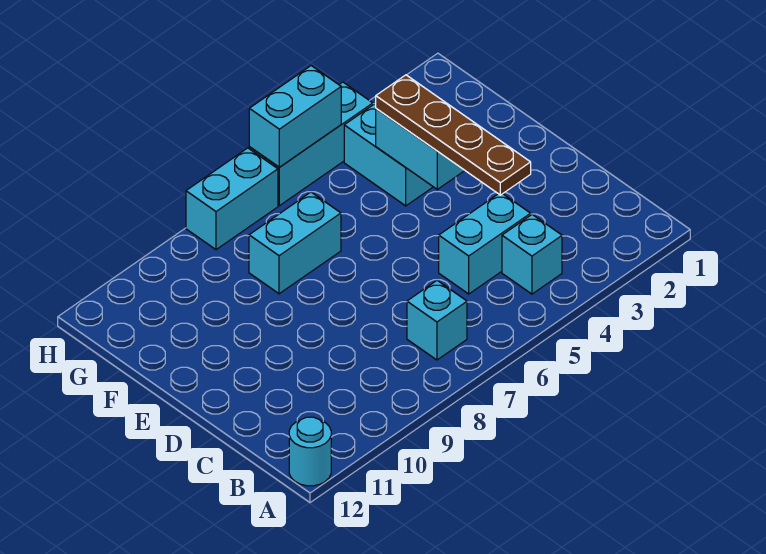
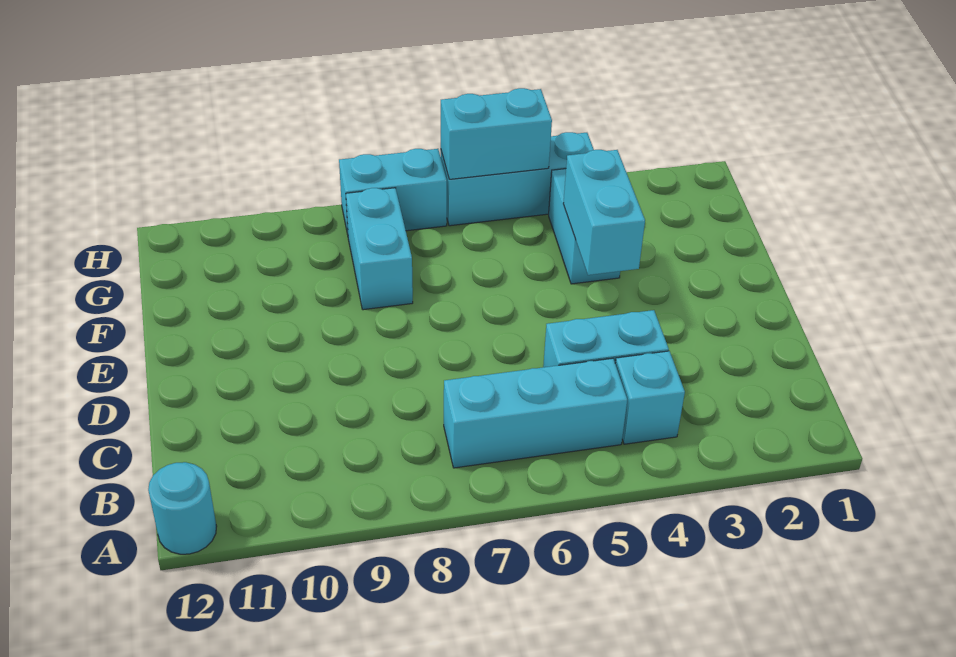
cyan 1x1 brick [407,280,467,360] -> cyan 1x3 brick [444,358,627,468]
brown 1x4 plate [376,75,531,195] -> none
cyan 1x2 brick [249,192,341,294] -> cyan 1x2 brick turned to [346,188,413,310]

